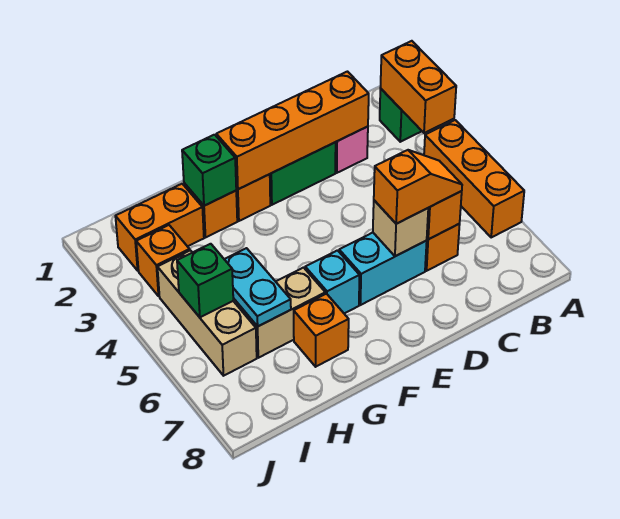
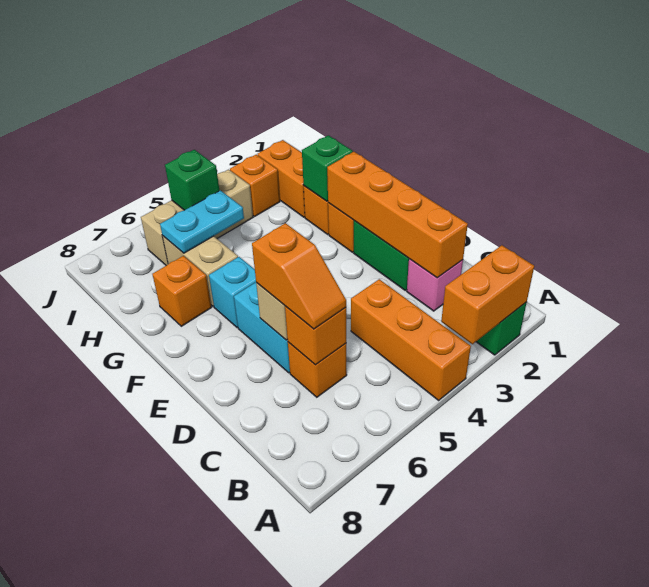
orange 1x3 brick [424,120,524,237] -> orange 1x3 brick turned to [351,279,471,400]

